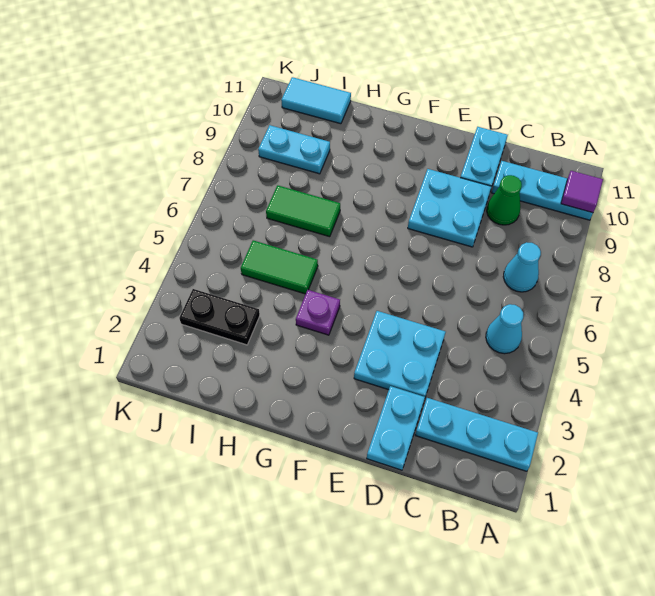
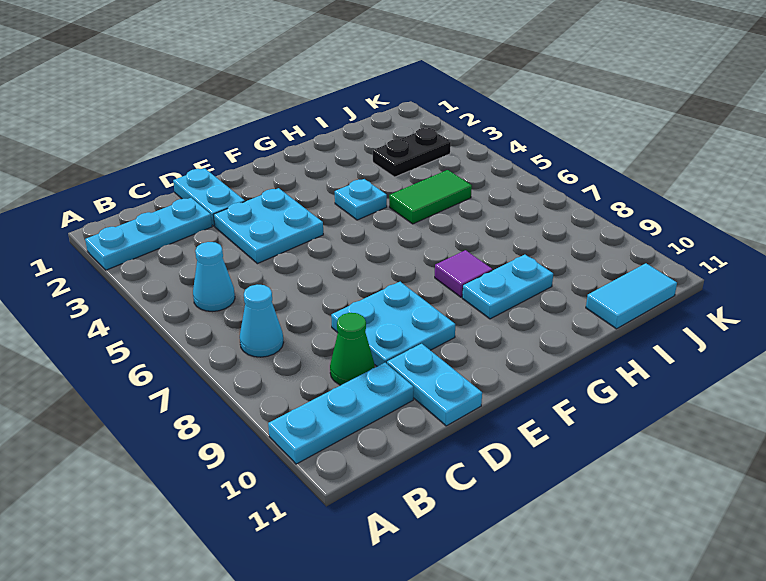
purple 1x1 tile [561,171,603,213] -> purple 1x1 tile moved to [435,250,492,297]
purple 1x1 plate [296,290,340,335] -> cyan 1x1 plate [335,179,387,220]
green 1x2 tile [266,185,340,237] -> none
cyan 1x2 plate [258,125,330,174] -> cyan 1x2 plate moved to [462,255,553,319]

